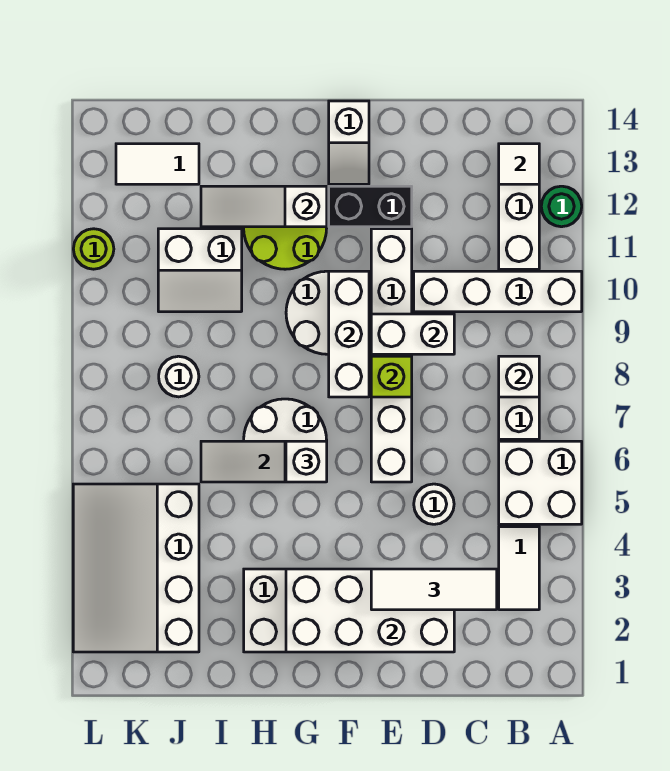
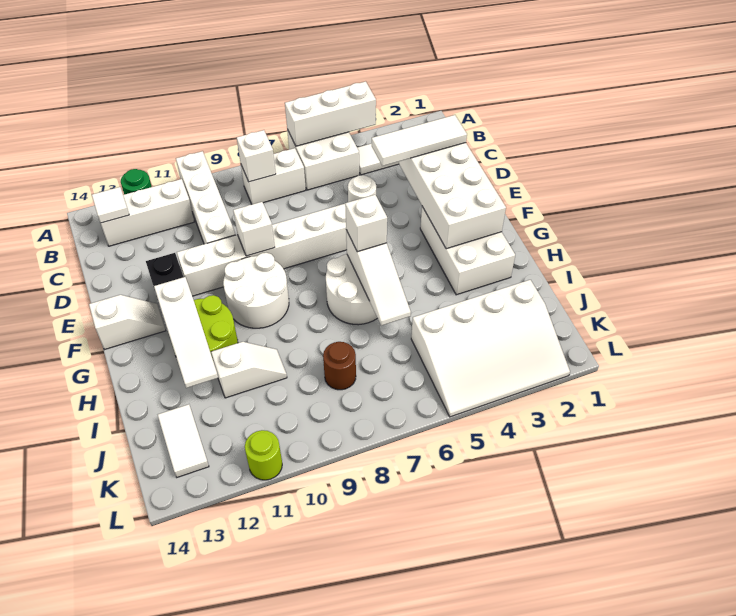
white 1x3 tile [371,569,497,610] -> white 1x3 tile turned to [372,115,467,166]
white 1x2 brick [371,314,454,354] -> white 1x1 brick [233,202,275,256]
lime 1x1 brick [371,356,412,397] -> none
white 1x3 brick [329,271,369,397] -> white 1x3 brick moved to [285,81,376,146]
white 2x2 slope [158,229,242,312] -> white 1x2 slope [211,342,287,398]
white 1x1 round brick [159,356,199,397] -> brown 1x1 round brick [323,342,356,390]

